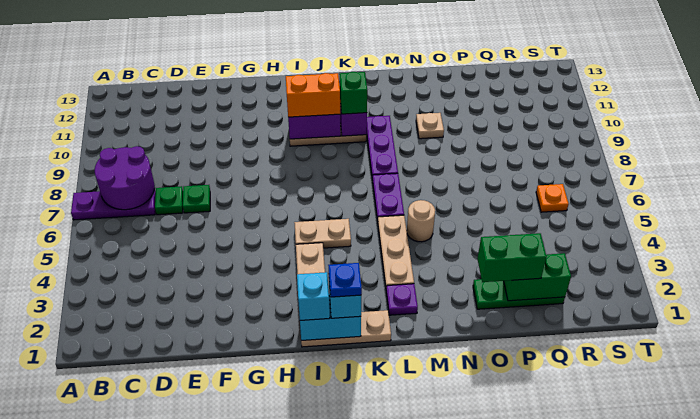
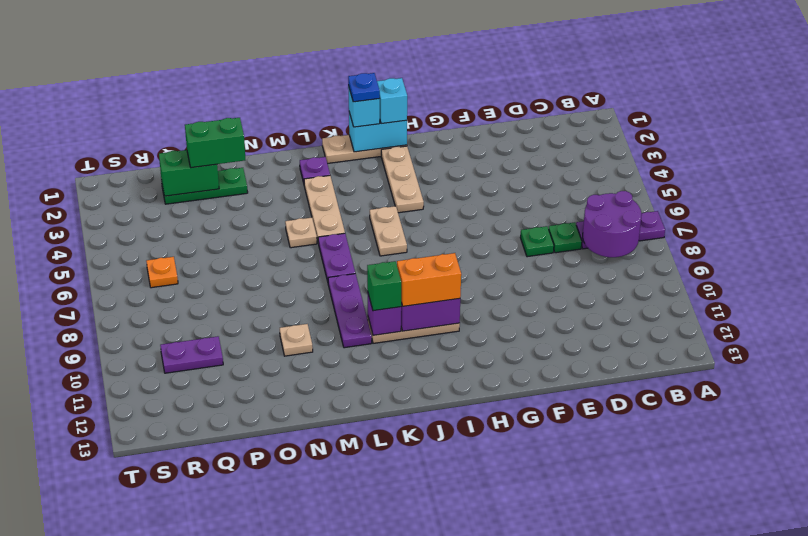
tan 1x2 plate [294,219,351,248] -> tan 1x2 plate turned to [370,206,407,256]
tan 1x1 round brick [407,200,435,242] -> tan 1x1 plate [285,218,317,248]
none -> purple 1x2 plate [160,336,223,373]

